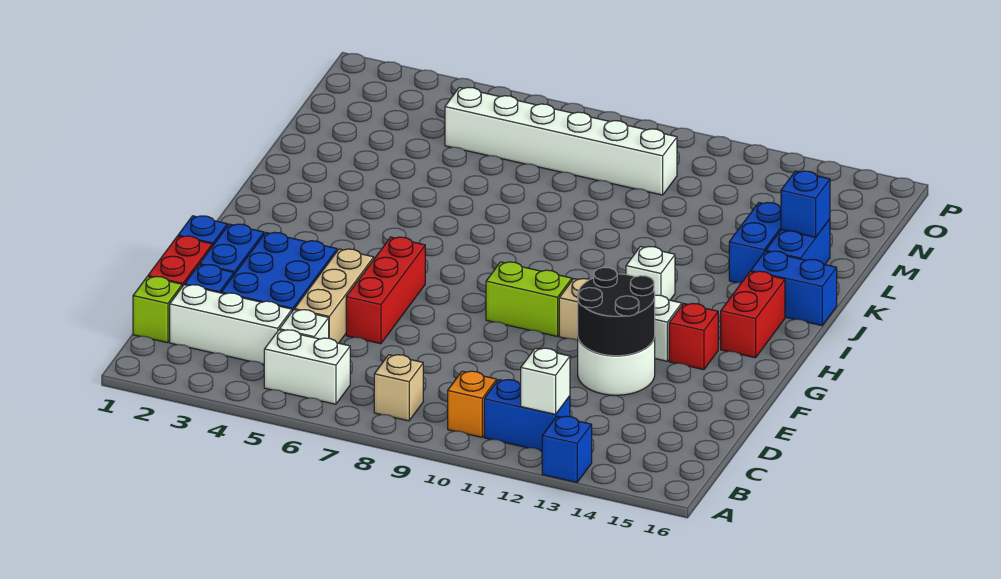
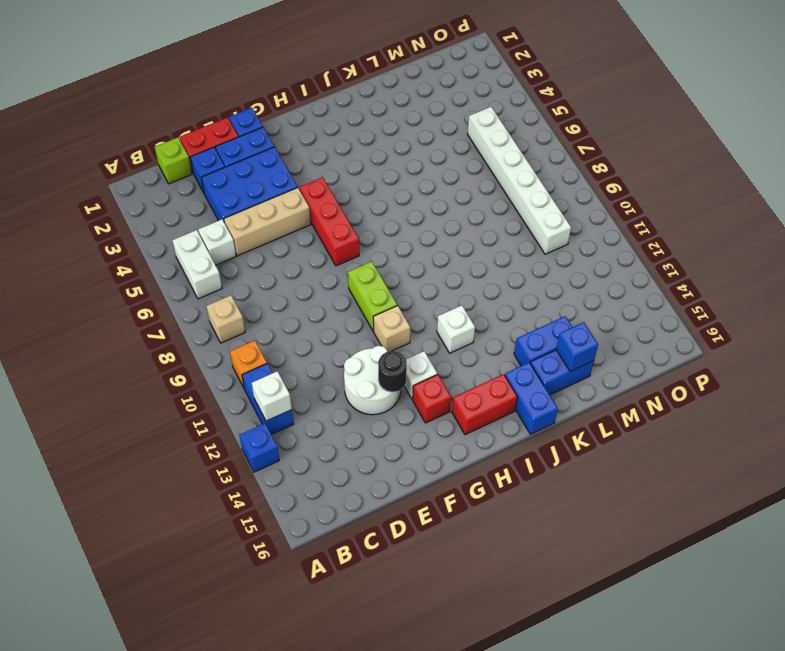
white 1x3 brick [170,285,292,364] -> none
red 1x3 brick [346,237,425,344] -> red 1x3 brick turned to [299,177,359,266]
black 2x2 round brick [578,267,655,356] -> black 1x1 round brick [378,351,407,392]

